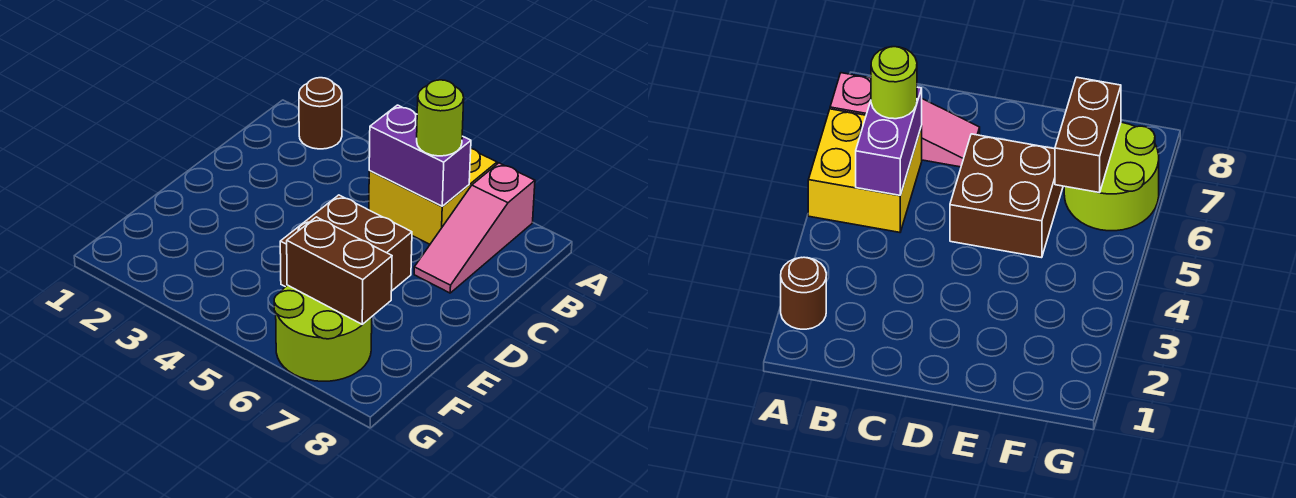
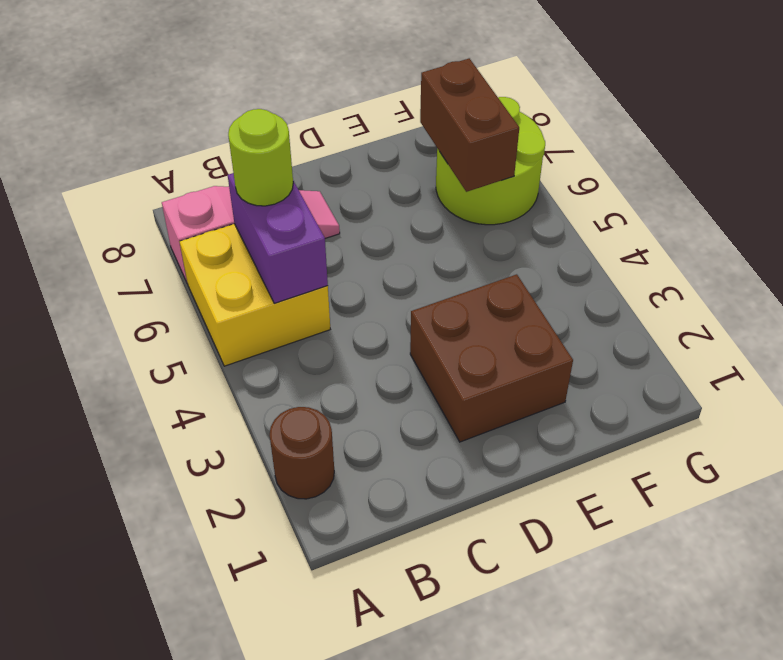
brown 2x2 brick [280,195,412,290] -> brown 2x2 brick moved to [410,274,573,442]

